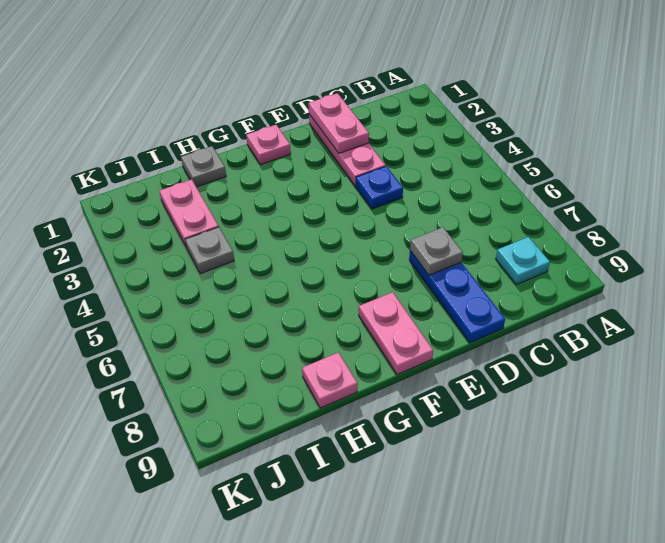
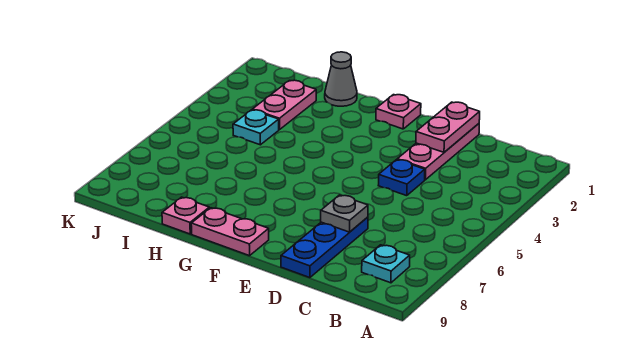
pink 1x2 plate [359,292,433,375] -> pink 1x2 plate turned to [191,208,269,256]
grey 1x1 plate [181,146,226,187] -> grey 1x1 cone [325,52,357,106]
grey 1x1 plate [185,227,234,274] -> cyan 1x1 plate [233,110,279,145]

